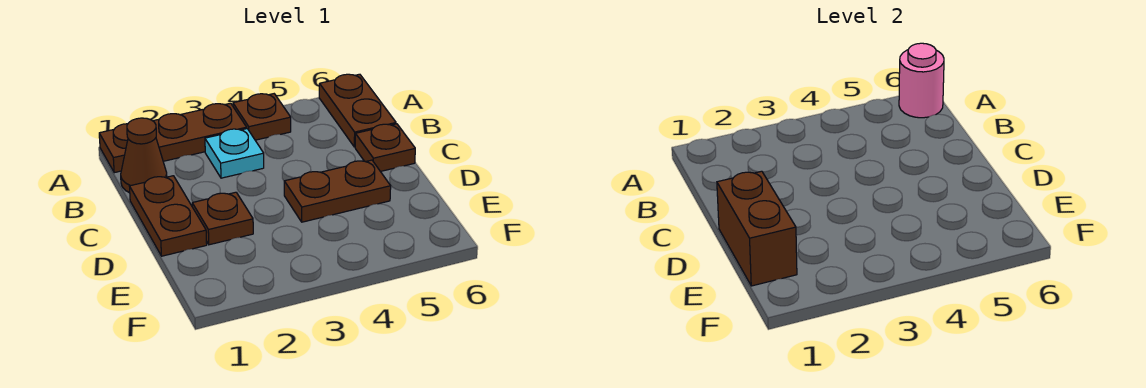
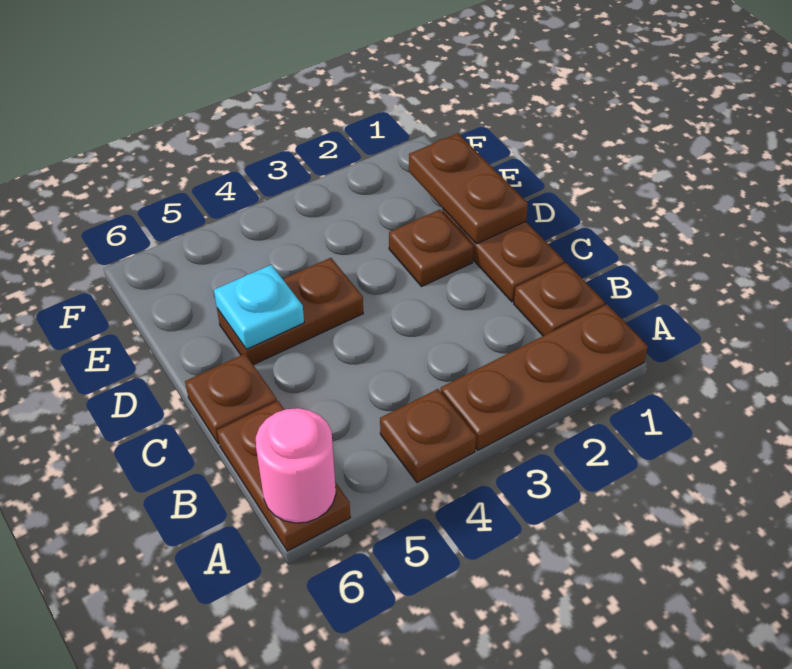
brown 1x1 cone [121,118,167,193] -> brown 1x1 plate [514,263,605,336]
cyan 1x1 plate [205,129,264,178] -> cyan 1x1 plate moved to [214,265,304,349]
brown 1x2 brick [717,171,797,286] -> brown 1x2 plate [409,133,528,244]

